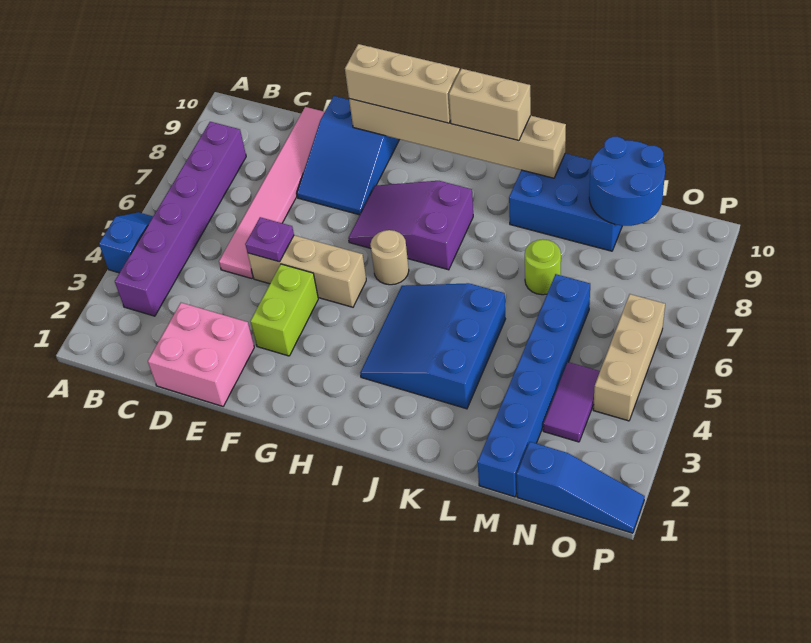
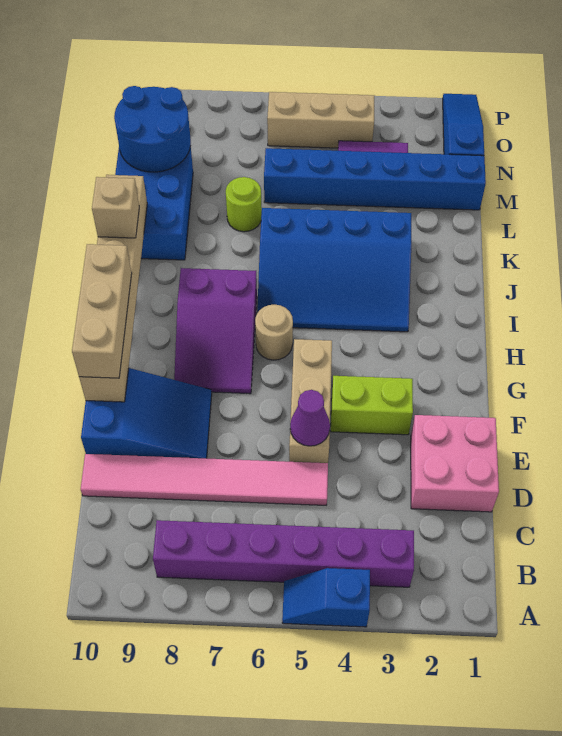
purple 1x1 plate [245,217,294,262] -> purple 1x1 cone [290,390,330,446]
blue 3x3 slope [360,283,505,409] -> blue 3x4 slope [257,208,411,332]
tan 1x2 brick [449,69,531,141] -> tan 1x1 brick [92,177,139,238]

